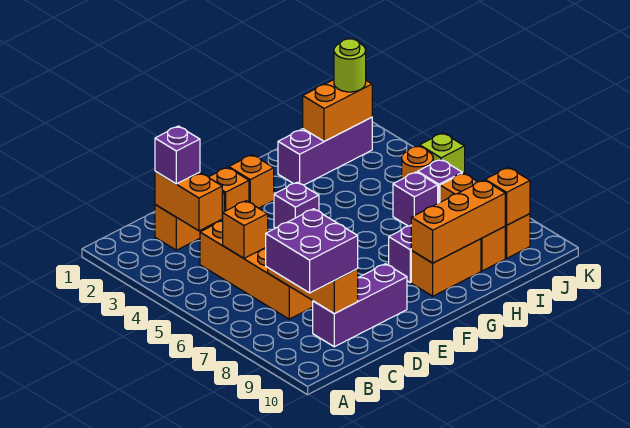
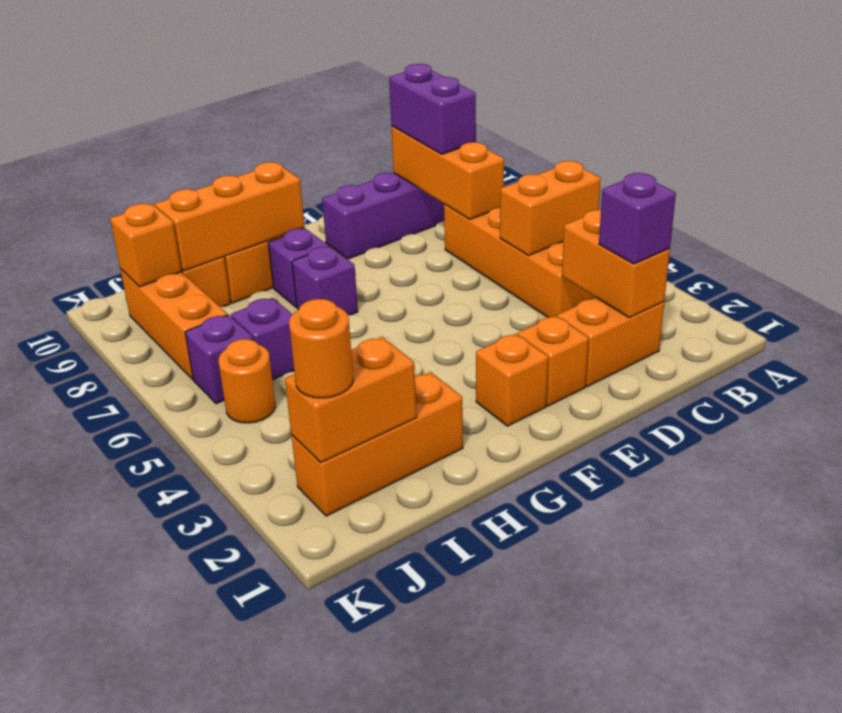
purple 2x2 brick [266,209,358,293] -> purple 1x2 brick [389,64,476,154]
orange 1x1 brick [223,201,268,258] -> orange 1x2 brick [500,161,601,256]
purple 1x1 brick [274,182,319,228] -> purple 1x1 brick moved to [292,247,358,315]
purple 1x3 brick [278,117,372,185] -> orange 1x3 brick [291,372,463,516]
lime 1x1 round brick [334,39,366,92] -> orange 1x1 round brick [289,299,353,398]
lime 1x1 brick [420,133,465,173] -> none

